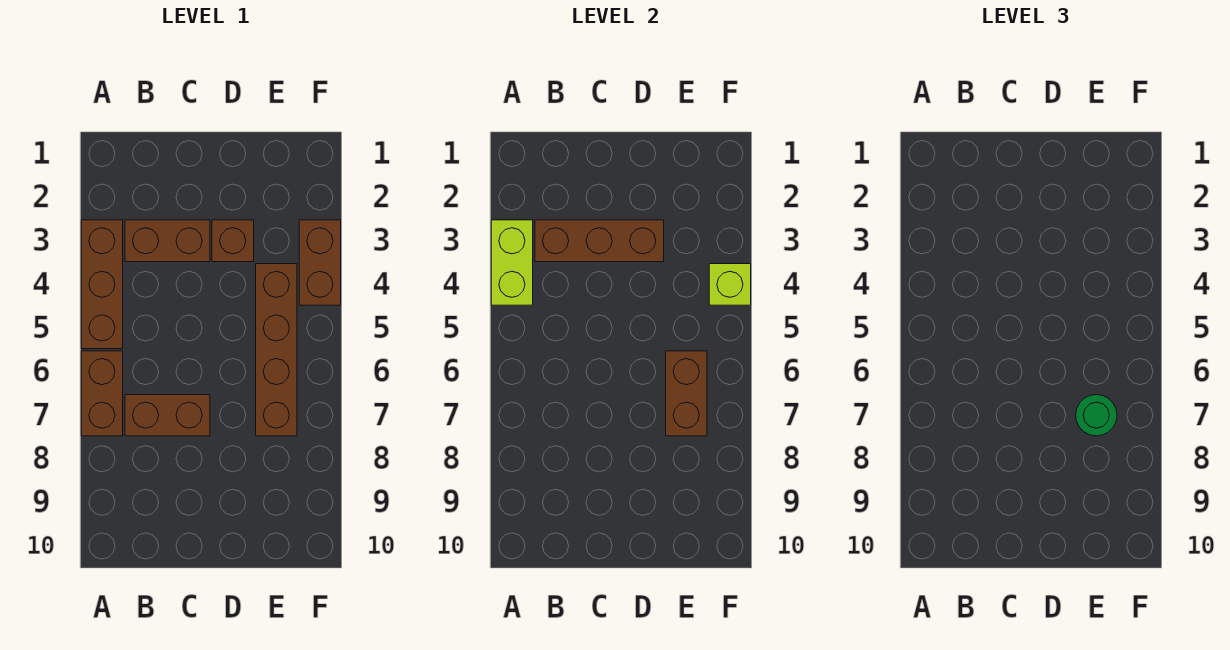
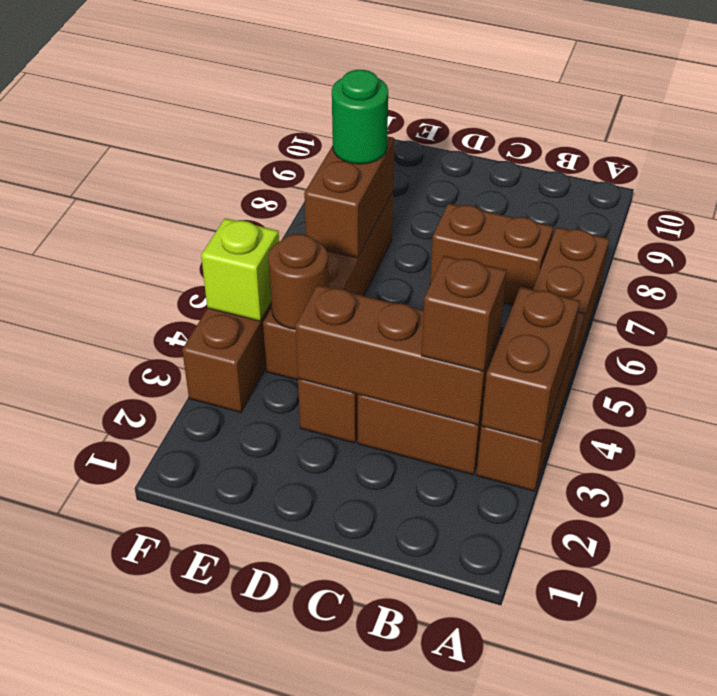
lime 1x2 brick [491,220,533,305] -> brown 1x2 brick [481,287,580,442]
none -> brown 1x1 brick [421,256,507,371]
none -> brown 1x1 round brick [268,234,329,329]

